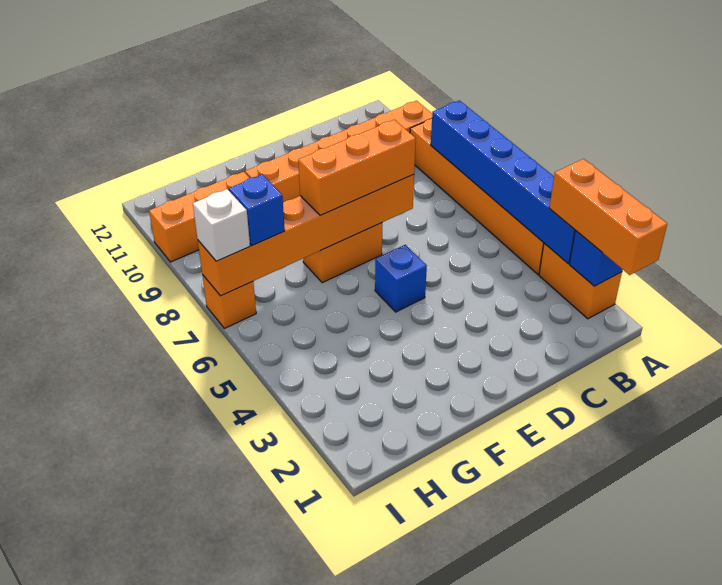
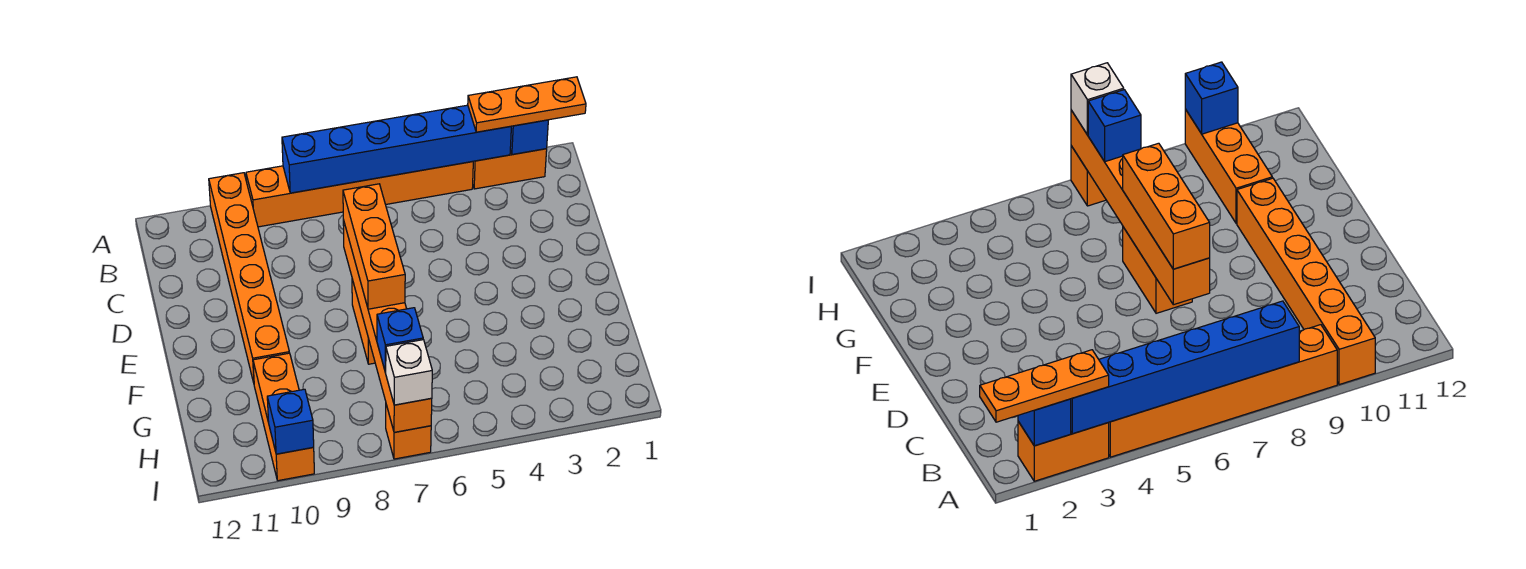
orange 1x3 brick [549,159,667,275] -> orange 1x3 plate [468,77,586,132]
blue 1x1 brick [375,245,427,312] -> blue 1x1 brick moved to [267,389,314,454]

